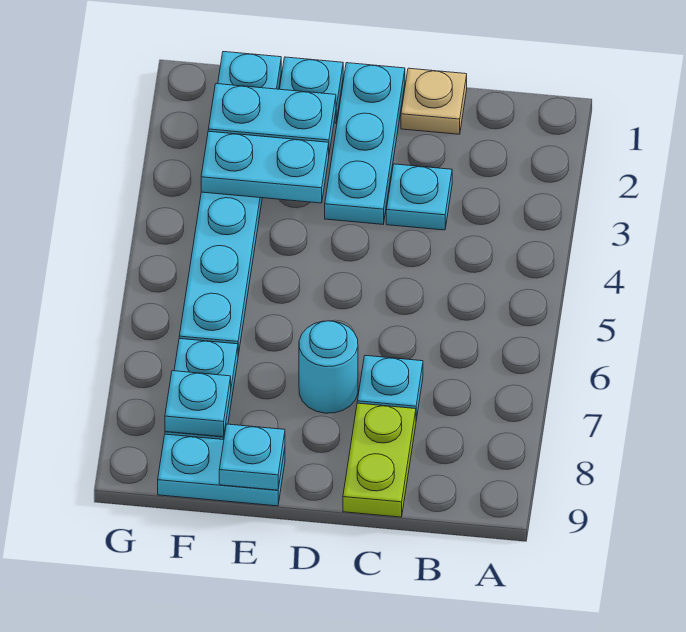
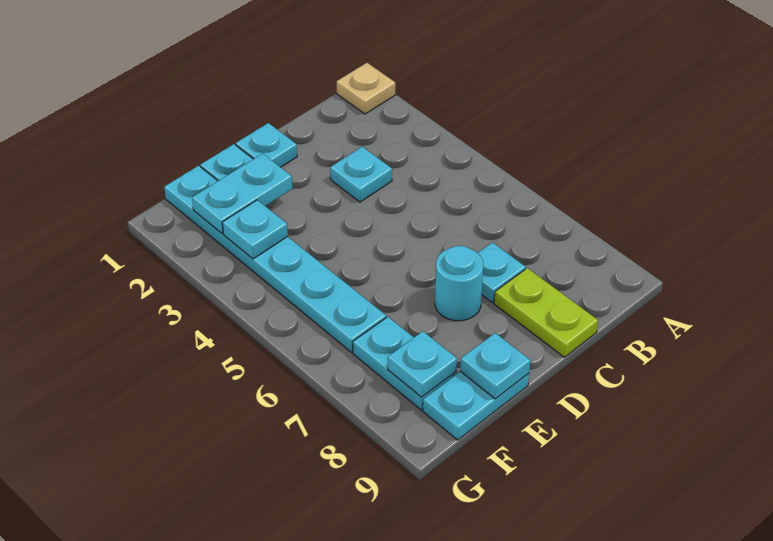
tan 1x1 plate [401,68,467,134] -> tan 1x1 plate moved to [337,63,395,114]
cyan 1x3 plate [325,63,405,224] -> cyan 1x1 plate [236,123,297,167]
cyan 1x2 plate [201,131,329,203] -> cyan 1x1 plate [222,200,288,259]

